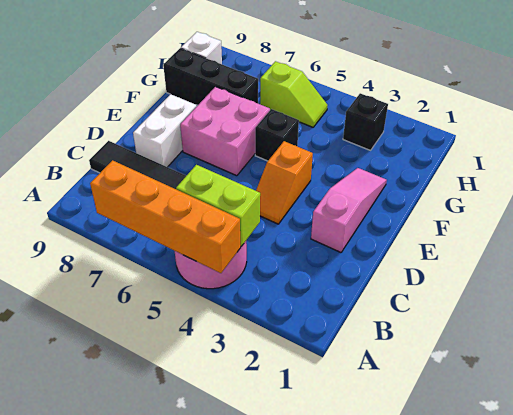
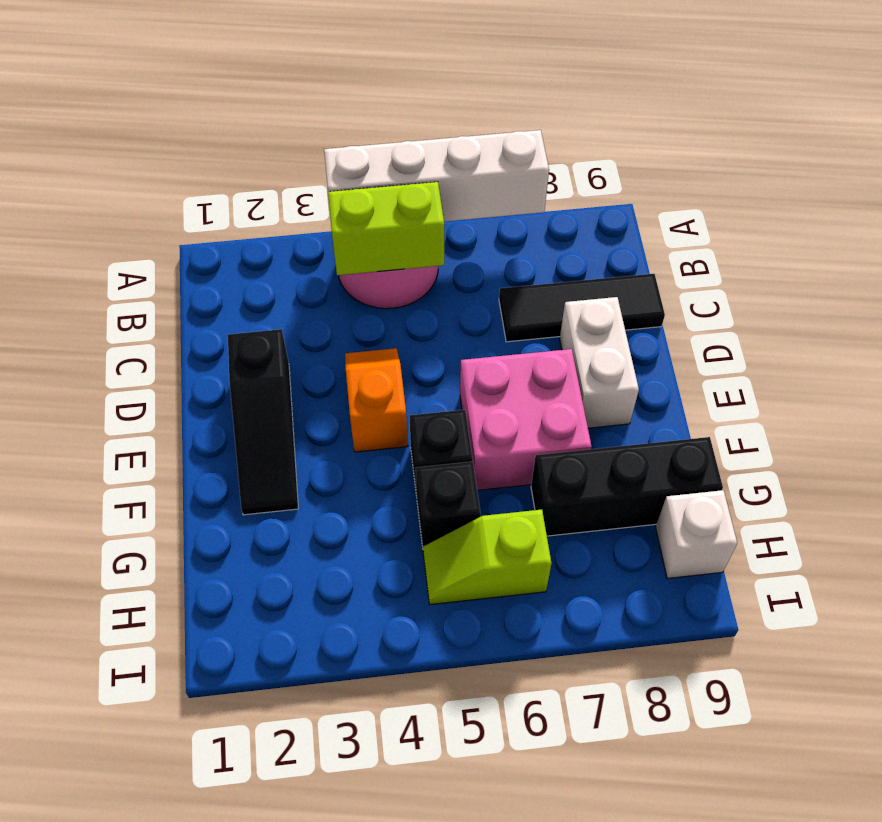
orange 1x4 brick [90,160,241,273] -> white 1x4 brick [324,130,549,222]
pink 1x3 slope [311,168,387,252] -> black 1x3 slope [228,329,298,515]
black 1x1 brick [343,93,388,150] -> black 1x1 brick moved to [416,461,480,546]

